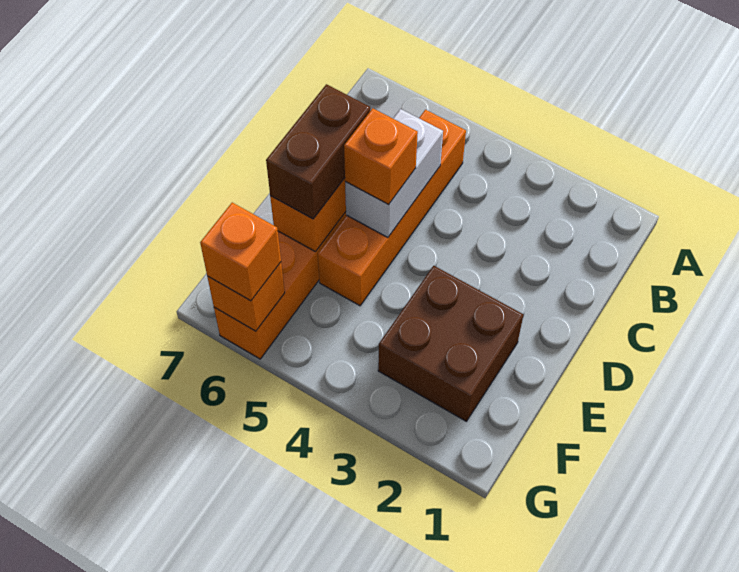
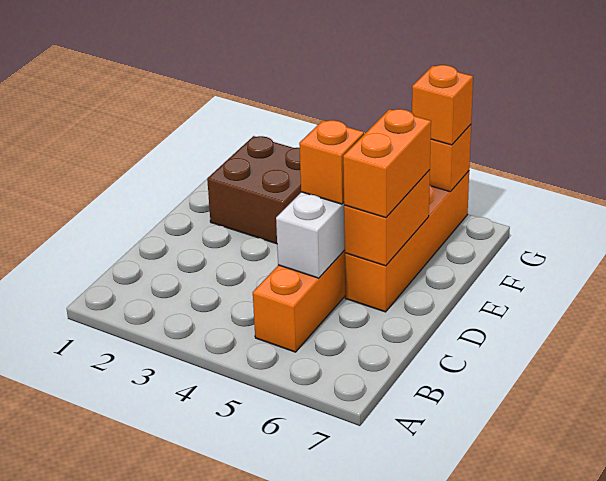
brown 1x2 brick [266,84,370,219] -> orange 1x2 brick [343,109,431,218]

